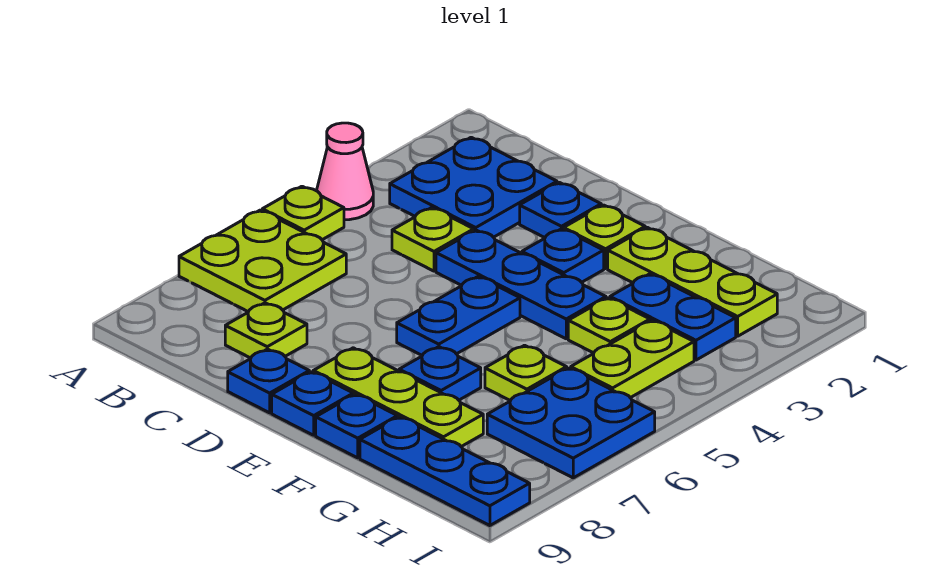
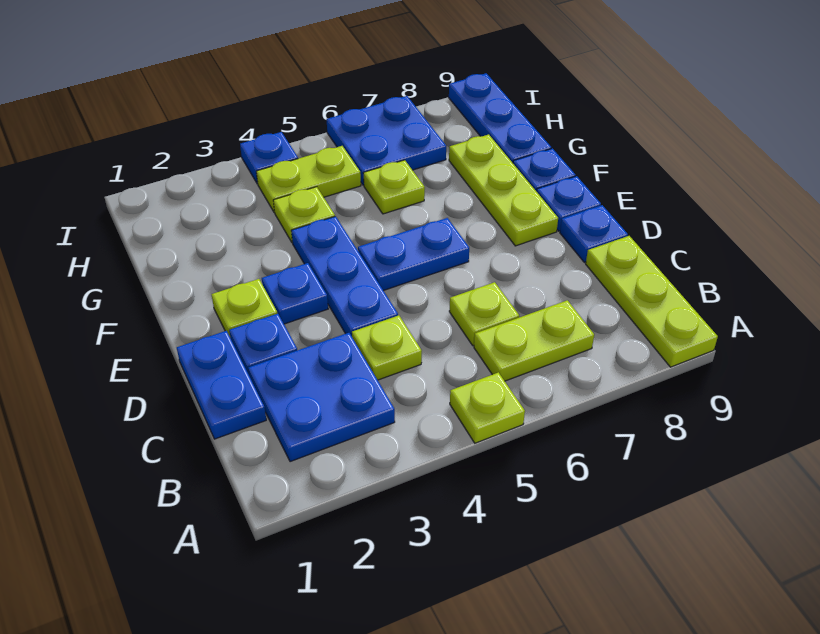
pink 1x1 cone [317,123,373,220] -> none
lime 2x2 plate [179,210,346,312] -> lime 1x2 plate [474,300,594,381]
lime 1x1 plate [225,303,307,358] -> lime 1x1 plate moved to [449,282,519,346]
lime 1x3 plate [608,228,777,336] -> lime 1x3 plate moved to [586,236,718,367]
blue 1x1 plate [399,347,481,400] -> blue 1x1 plate moved to [240,132,298,184]
blue 1x2 plate [610,274,736,360] -> blue 1x2 plate moved to [177,331,266,439]

